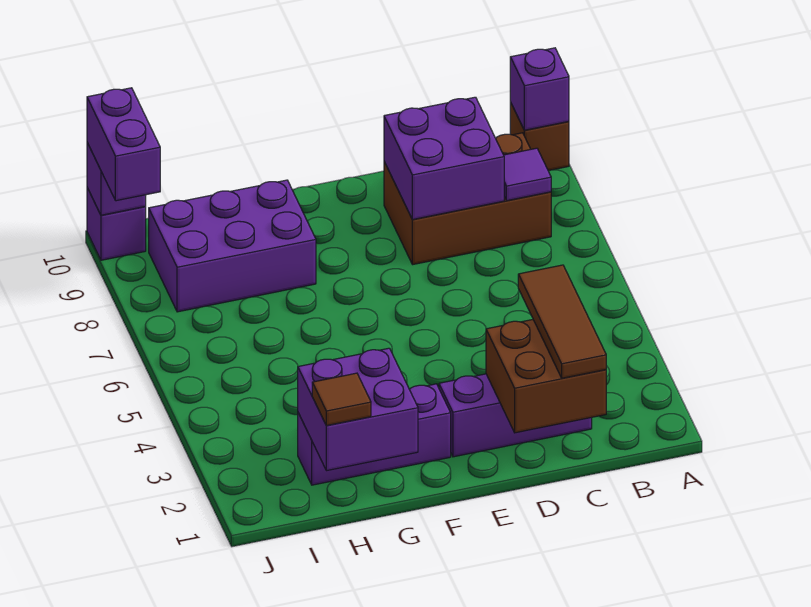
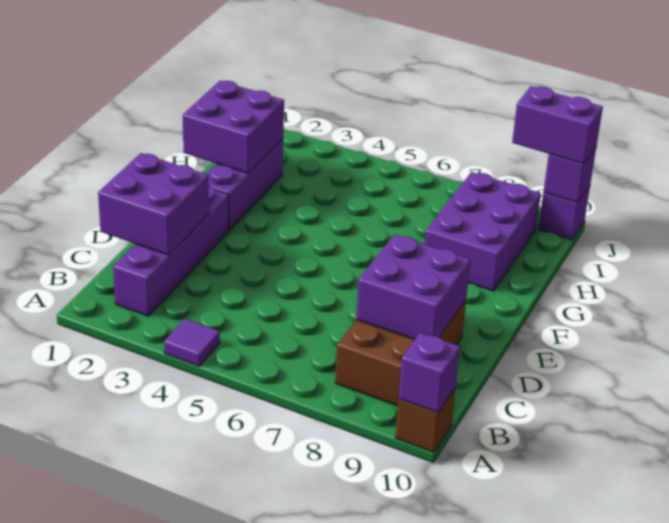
purple 1x1 tile [504,148,551,201] -> purple 1x1 tile moved to [164,319,220,366]
brown 2x2 brick [486,320,606,433] -> purple 2x2 brick [98,153,209,255]
brown 1x3 tile [518,265,606,378] -> none
purple 1x3 brick [439,374,592,457] -> purple 1x4 brick [113,186,229,316]
brown 1x1 tile [312,373,371,426] -> none

